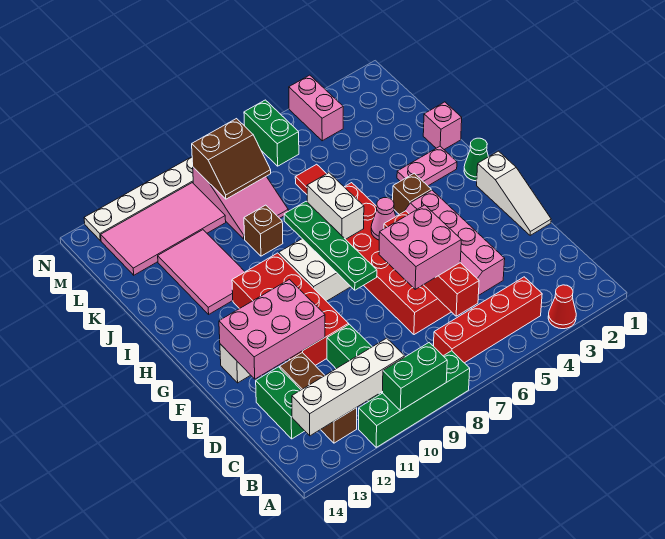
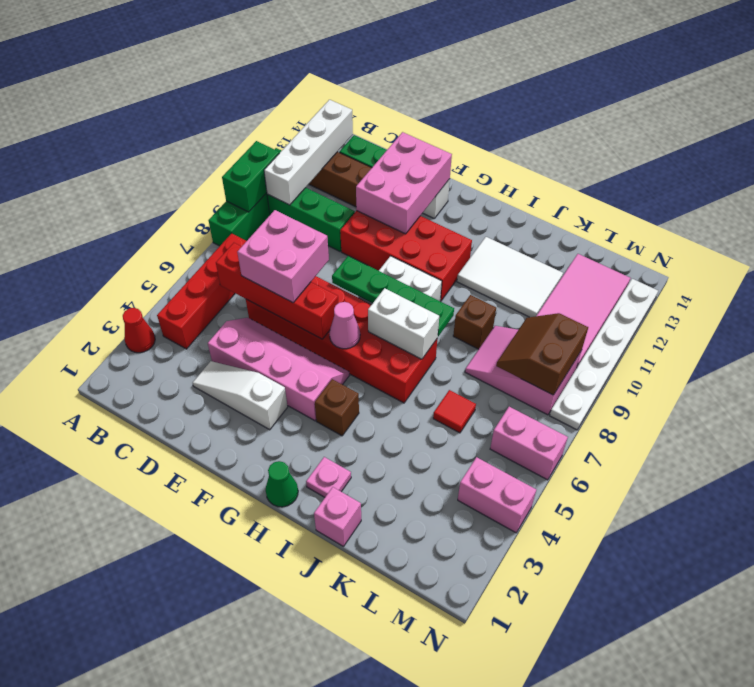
white 1x3 slope [477,151,551,236] -> white 1x3 slope moved to [193,361,288,430]
pink 1x2 plate [397,146,457,186] -> pink 1x1 plate [306,457,351,497]
pink 2x3 tile [158,230,245,314] -> white 2x3 tile [457,237,563,317]
green 1x2 brick [244,100,299,166] -> pink 1x2 brick [490,407,568,480]

